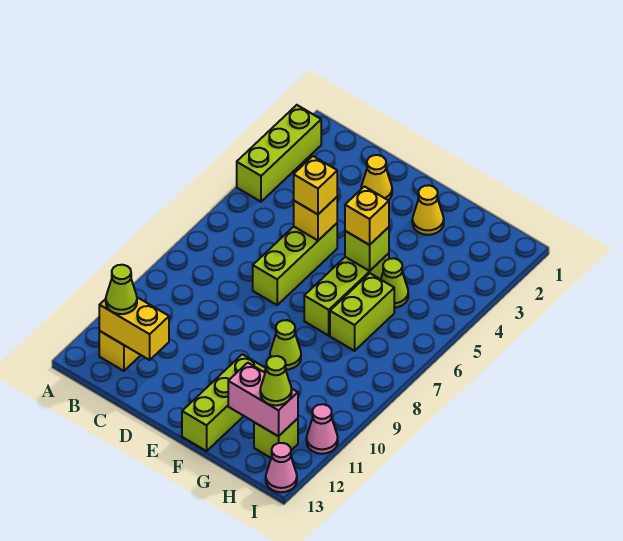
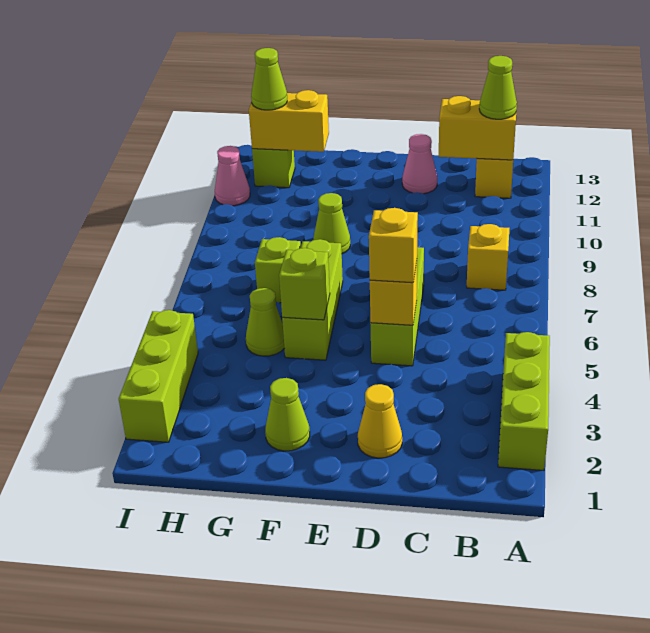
yellow 1x1 cone [412,185,444,235] -> lime 1x1 cone [265,378,310,451]
yellow 1x1 brick [345,187,389,245] -> yellow 1x1 brick moved to [467,224,509,290]
lime 1x3 brick [182,354,266,451] -> lime 1x3 brick moved to [119,310,198,442]
lime 1x2 brick [330,273,394,351] -> lime 1x1 brick [255,237,301,303]
pink 1x2 brick [228,363,298,436] -> yellow 1x2 brick [249,90,329,152]
pink 1x1 cone [266,443,297,492] -> pink 1x1 cone moved to [402,134,437,194]

